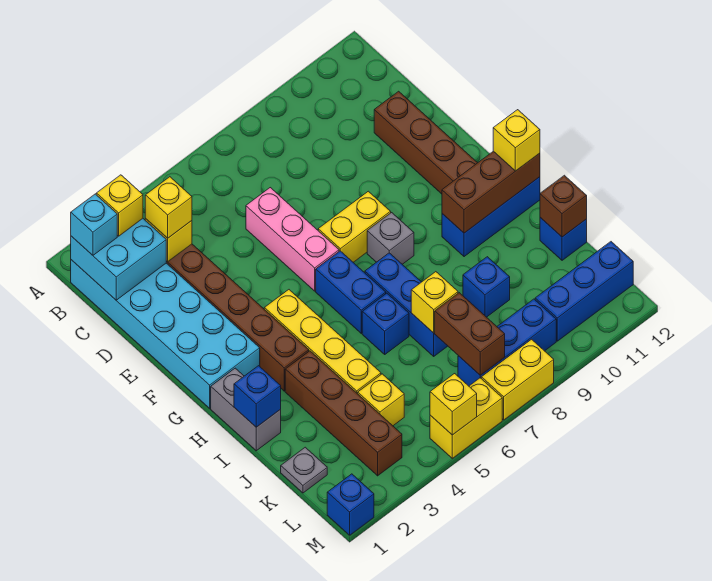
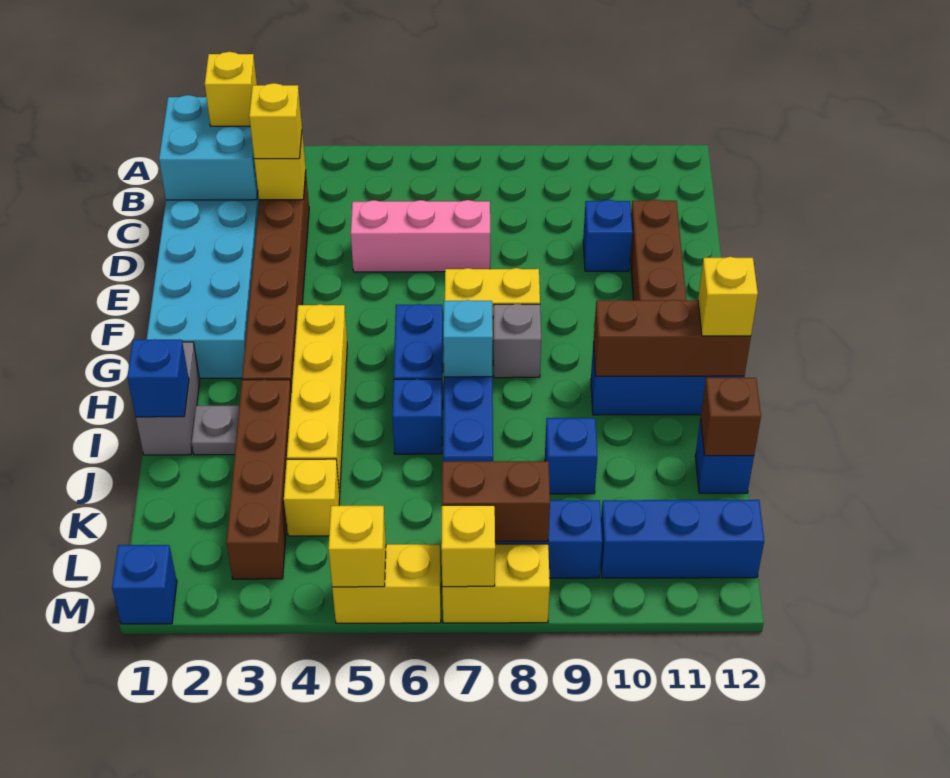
cyan 1x1 brick [71,194,117,255] -> cyan 1x1 brick moved to [443,300,493,377]
pink 1x3 brick [246,188,339,291] -> pink 1x3 brick turned to [351,200,490,272]
none -> blue 1x1 brick [583,200,632,271]
yellow 1x1 brick [411,272,458,333] -> yellow 1x1 brick moved to [441,505,495,587]
grey 1x1 plate [281,447,327,493] -> grey 1x1 plate moved to [192,405,239,455]
brown 1x2 brick [435,293,505,375] -> brown 1x2 brick turned to [442,461,550,542]

